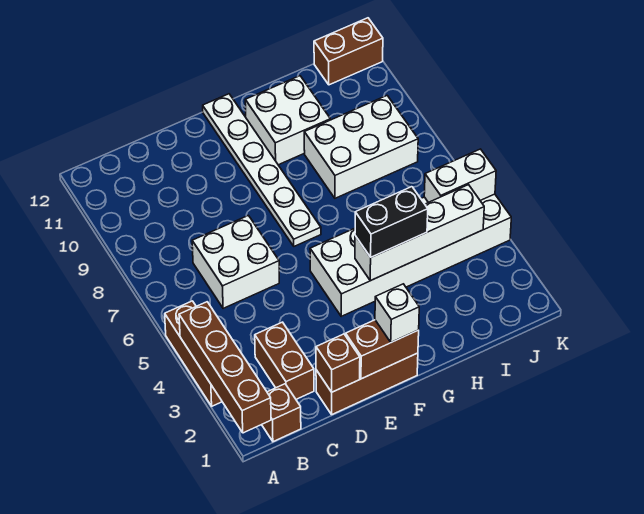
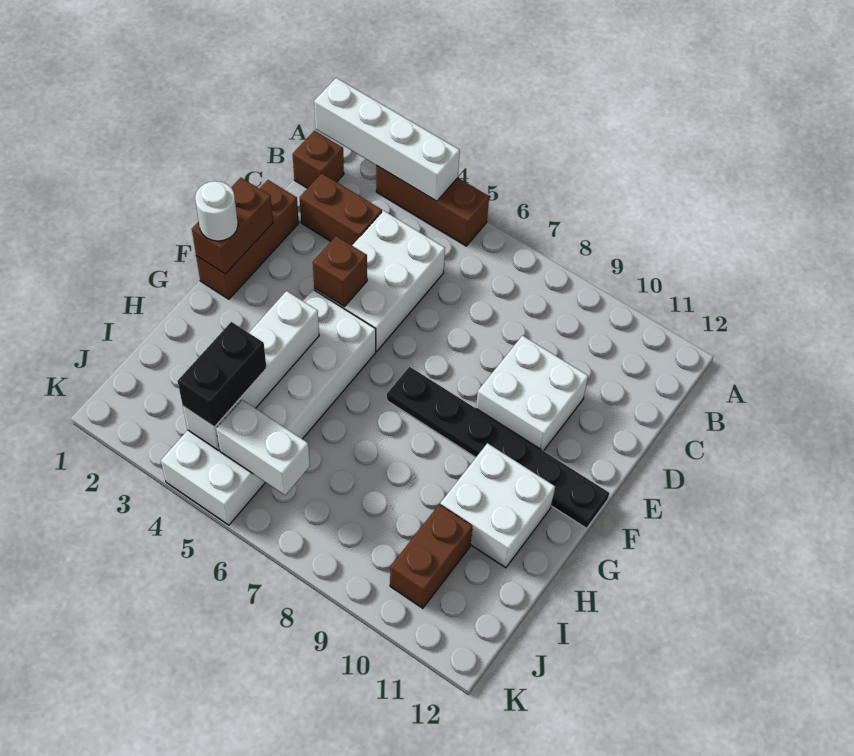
brown 1x4 brick [179,302,271,433] -> white 1x4 brick [314,78,460,201]
white 2x2 brick [192,216,279,308] -> white 2x2 brick moved to [476,336,588,451]
brown 1x1 brick [316,334,360,392] -> brown 1x1 brick moved to [313,236,367,307]
white 1x1 brick [375,284,419,342] -> white 1x1 round brick [195,181,238,241]
white 1x6 plate [203,94,321,246] -> black 1x6 plate [387,367,609,528]
black 1x2 brick [355,187,428,257] -> black 1x2 brick moved to [178,322,266,427]
white 2x3 brick [304,96,418,198] -> white 2x3 brick moved to [314,211,445,351]
white 1x2 brick [424,149,496,203] -> white 1x2 brick turned to [216,400,310,495]
brown 1x2 brick [314,18,383,85] -> brown 1x2 brick moved to [390,504,472,608]

